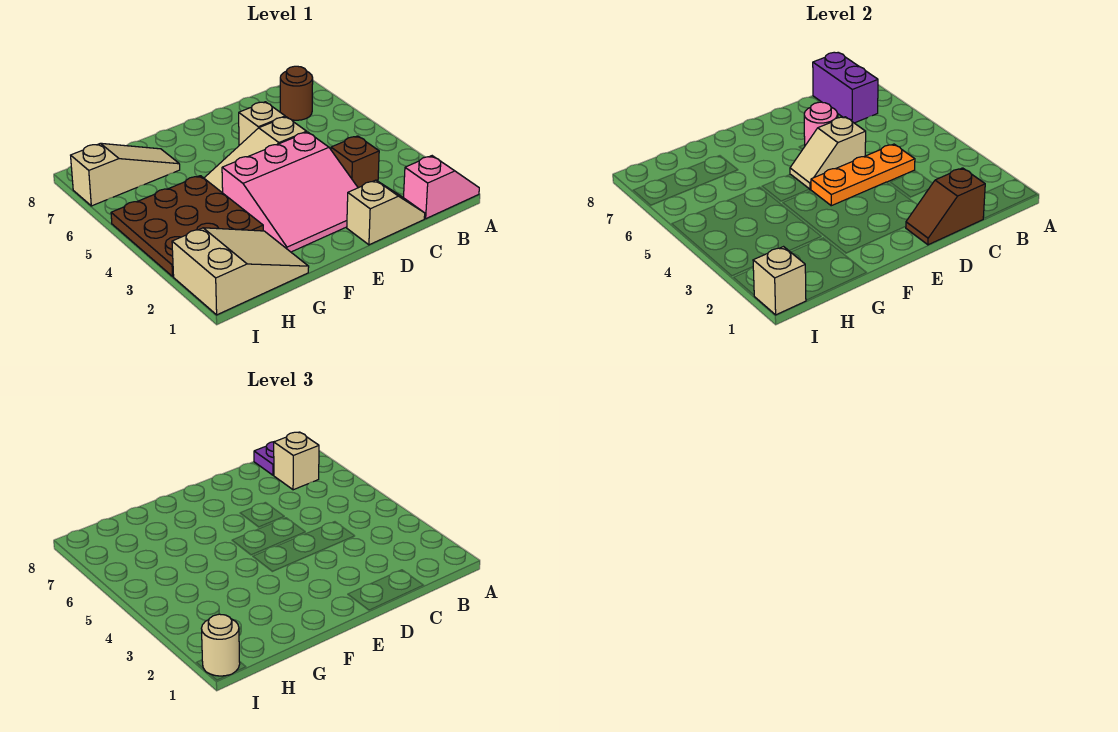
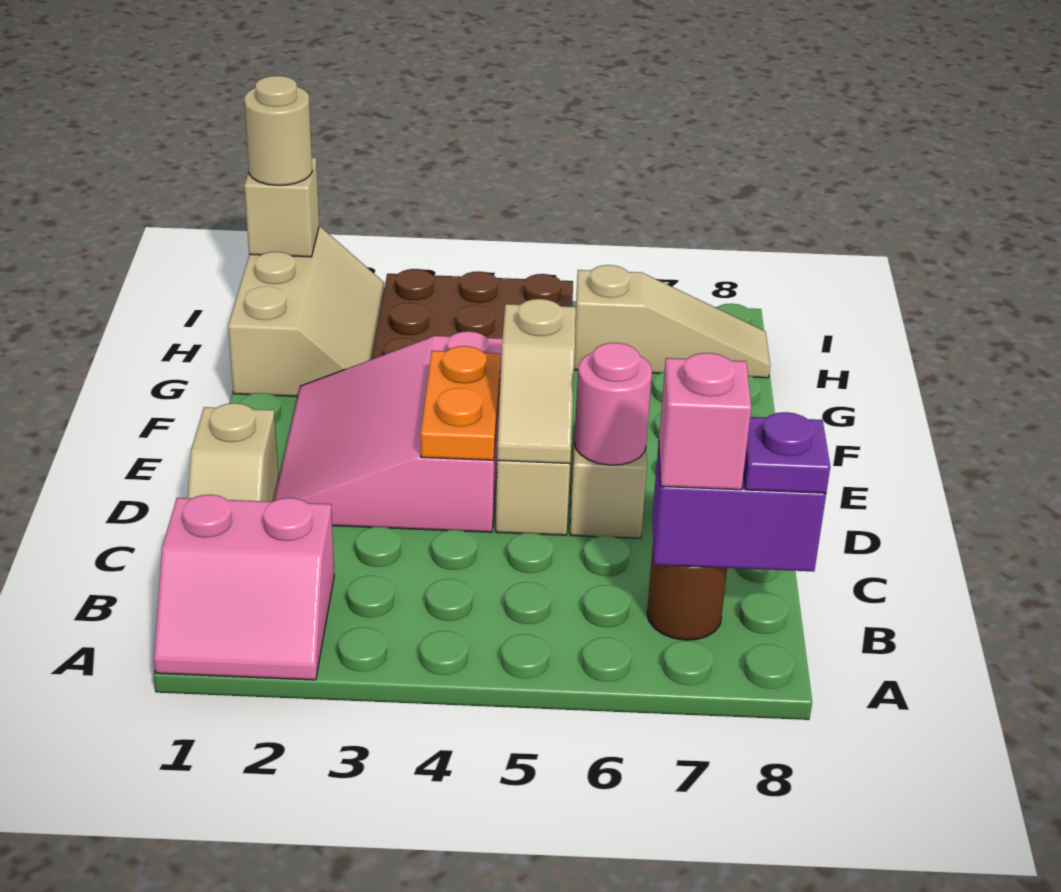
pink 1x2 slope [404,156,479,219] -> pink 2x2 slope [154,494,334,680]
tan 1x1 brick [274,432,319,490] -> pink 1x1 brick [659,353,751,490]
brown 1x2 slope [906,168,985,245] -> none
brown 1x1 brick [331,136,379,188] -> none
orange 1x3 plate [811,144,915,206] -> orange 1x2 plate [420,346,501,460]
tan 1x2 slope [790,117,866,189] -> tan 1x2 slope turned to [497,299,576,464]
tan 2x3 slope [172,228,309,315] -> tan 2x3 slope turned to [228,227,384,396]
tan 1x3 slope [71,143,180,206] -> tan 1x3 slope turned to [574,265,770,378]

